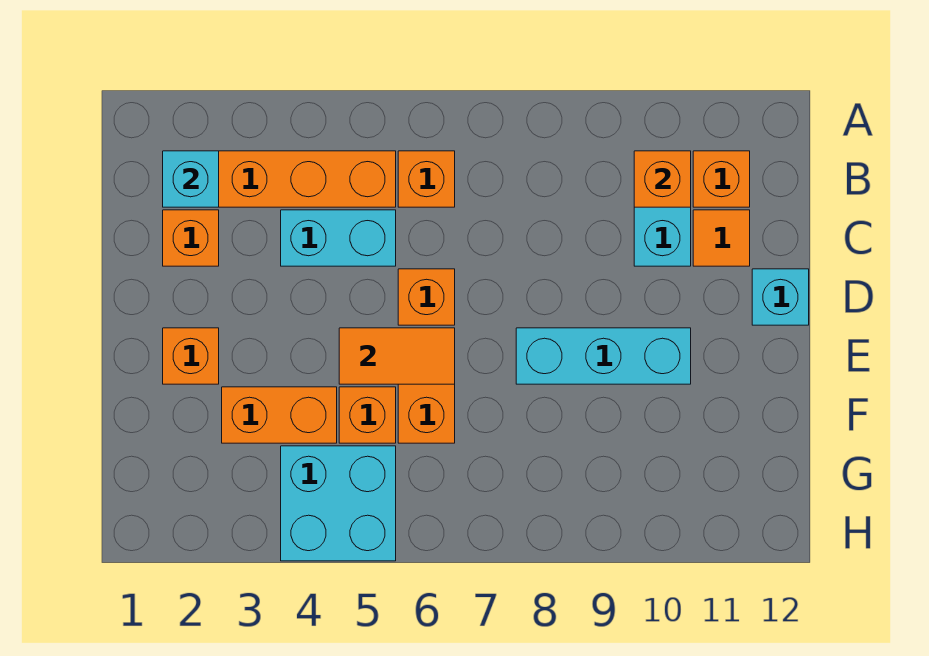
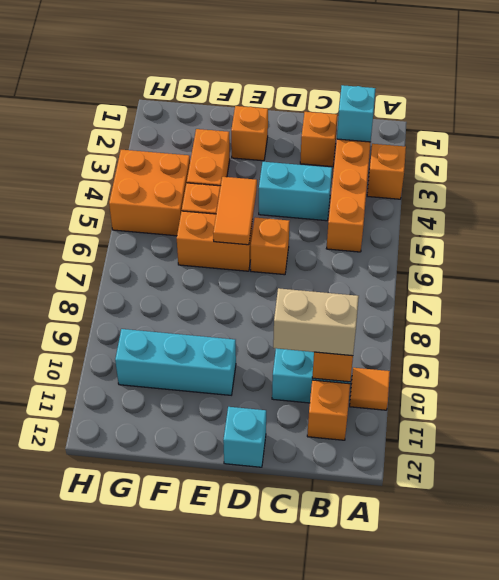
orange 1x1 brick [398,151,455,207] -> orange 1x1 brick moved to [367,144,406,199]
none -> tan 1x2 brick [273,288,359,356]
cyan 1x2 brick [281,210,396,266] -> cyan 1x2 brick turned to [259,162,332,221]
orange 1x1 tile [693,210,750,266] -> orange 1x1 tile moved to [350,368,390,410]
cyan 1x3 brick [516,328,691,384] -> cyan 1x3 brick turned to [115,329,236,395]
cyan 2x2 brick [281,446,396,561] -> orange 2x2 brick [109,150,190,236]

